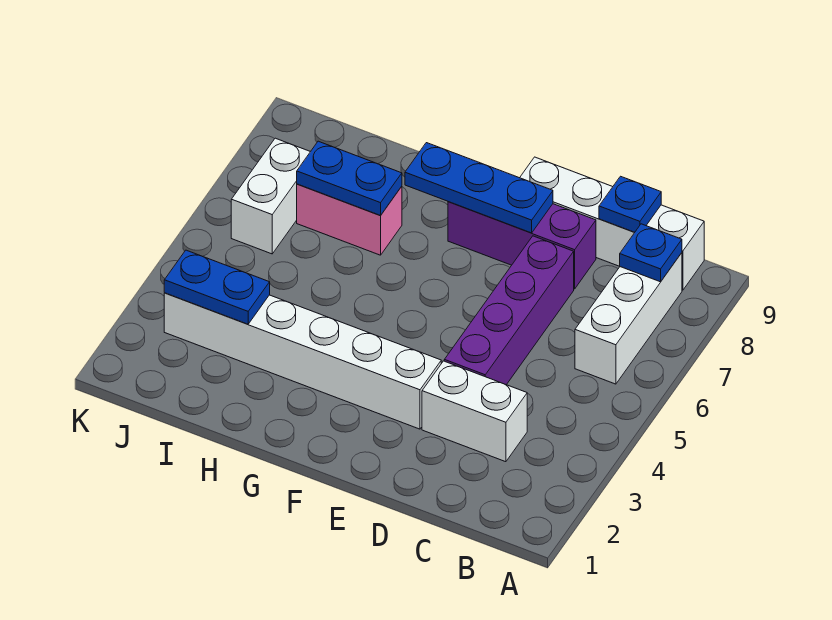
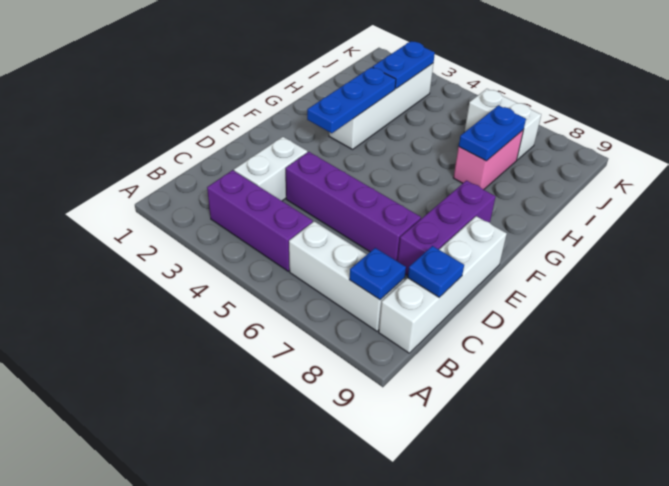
none -> purple 1x3 brick [207,170,313,271]
white 1x6 brick [164,293,441,429] -> white 1x4 brick [329,64,433,149]
blue 1x3 plate [405,143,553,233] -> blue 1x3 plate moved to [307,67,396,133]

